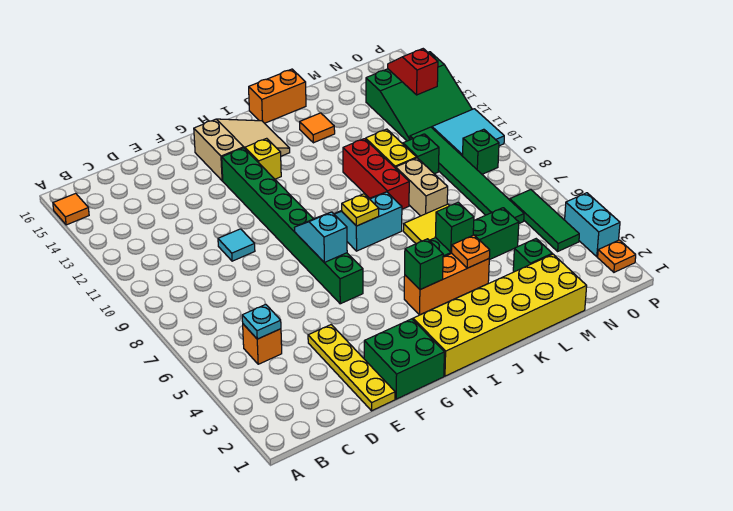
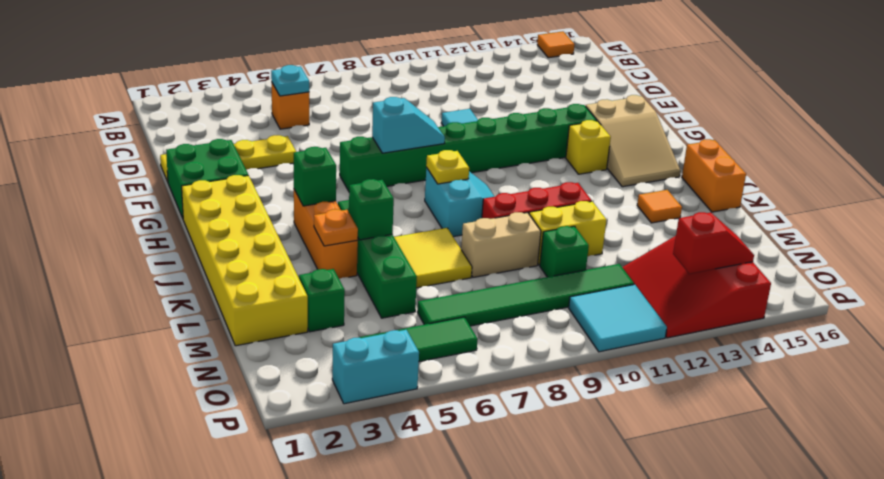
green 3x3 slope [366,52,472,141] -> red 3x3 slope [622,236,771,338]
green 1x1 brick [463,129,499,174] -> none
orange 1x1 plate [598,240,636,272] -> none

